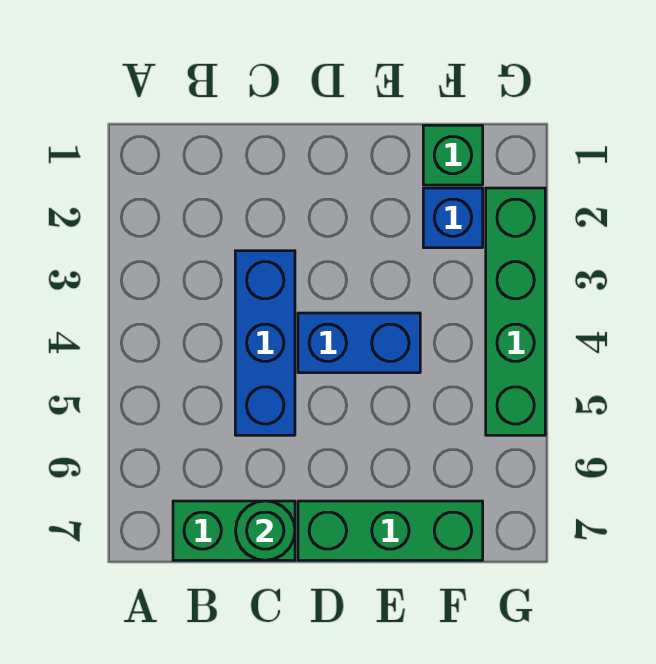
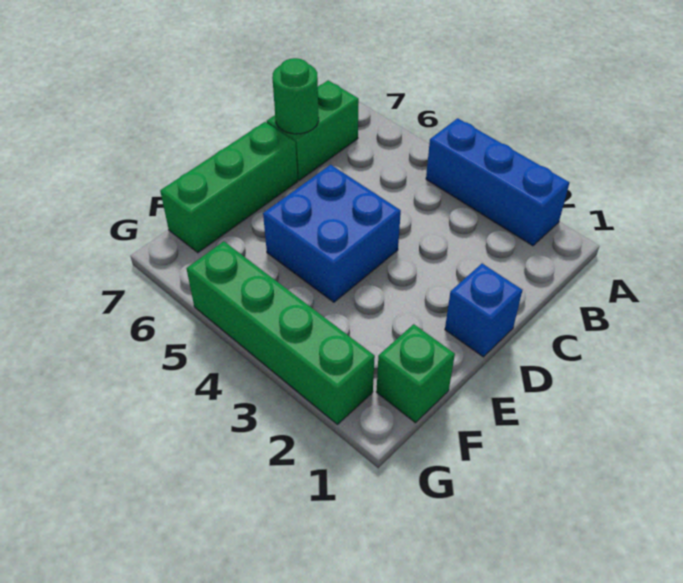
blue 1x3 brick [235,251,295,435] -> blue 1x3 brick moved to [426,118,569,246]
blue 1x2 brick [298,313,420,373] -> blue 2x2 brick [263,165,401,302]
blue 1x1 brick [423,188,483,248] -> blue 1x1 brick moved to [445,264,522,357]

